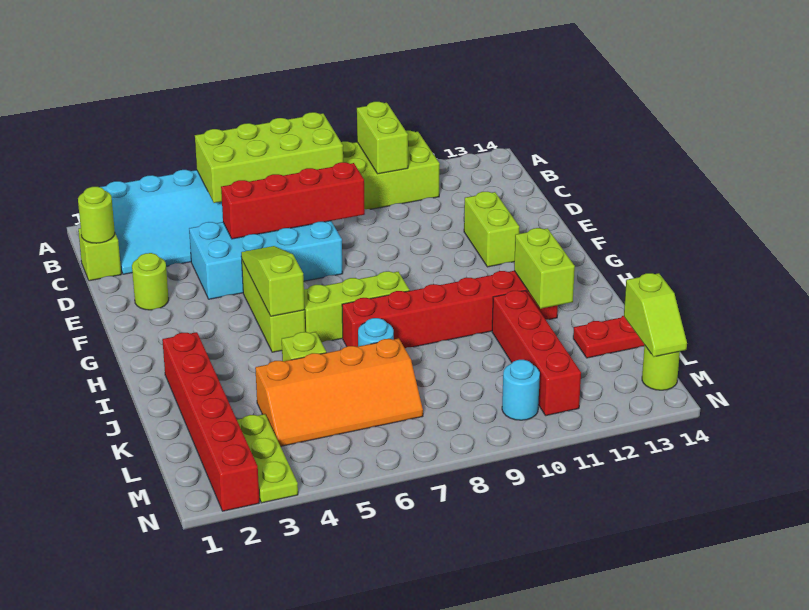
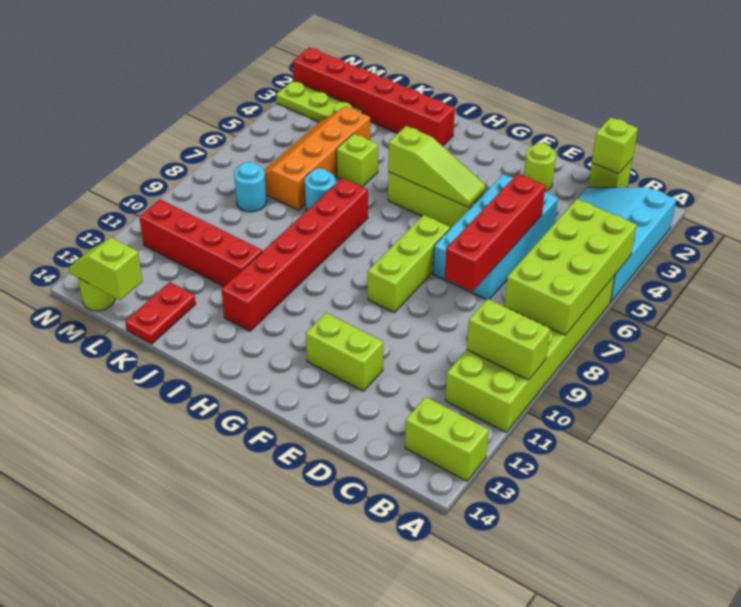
lime 1x1 round brick [78,187,115,243] -> lime 1x1 brick [592,117,638,174]
lime 1x3 brick [304,271,410,342] -> lime 1x3 brick moved to [368,215,450,312]
lime 1x2 brick [514,228,575,309] -> lime 1x2 brick moved to [405,397,489,481]
cyan 1x1 round brick [502,360,540,420] -> cyan 1x1 round brick moved to [234,162,267,212]

